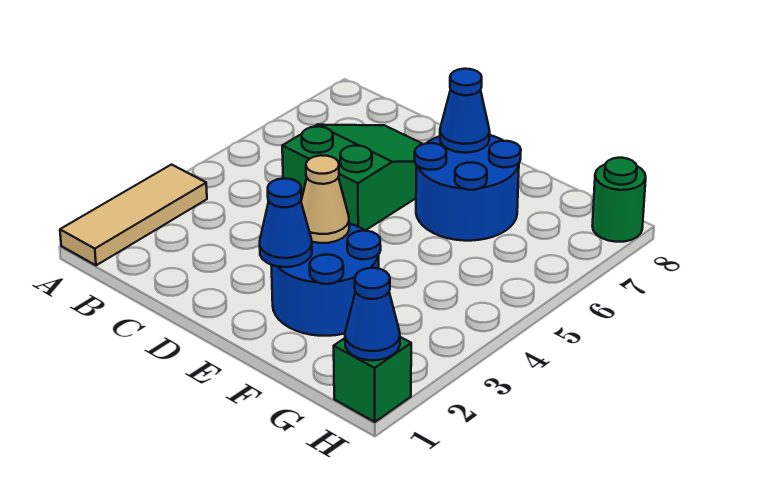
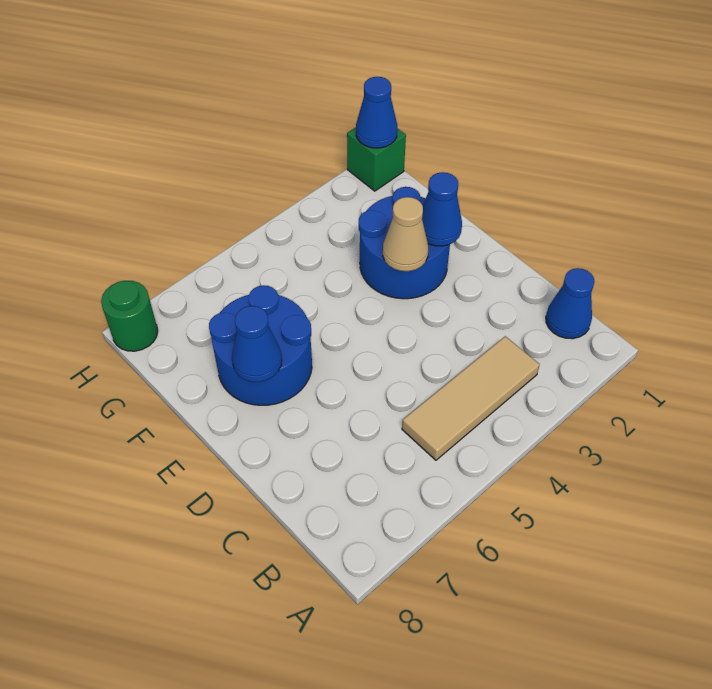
tan 1x3 tile [60,165,207,265] -> tan 1x3 tile moved to [402,336,540,460]
none -> blue 1x1 cone [546,268,595,339]
green 2x3 slope [282,125,422,231] -> none

